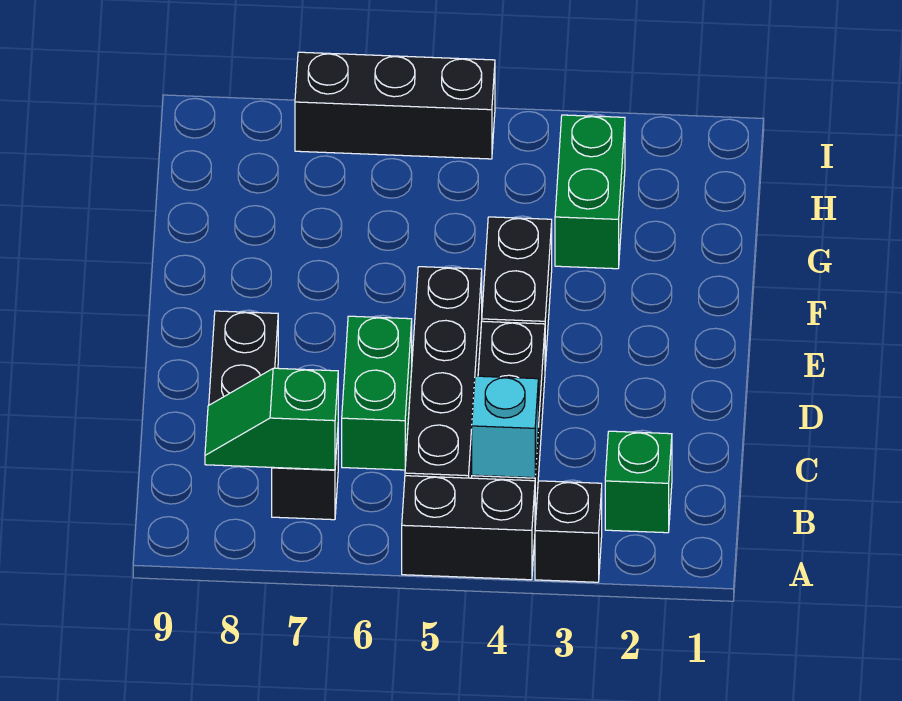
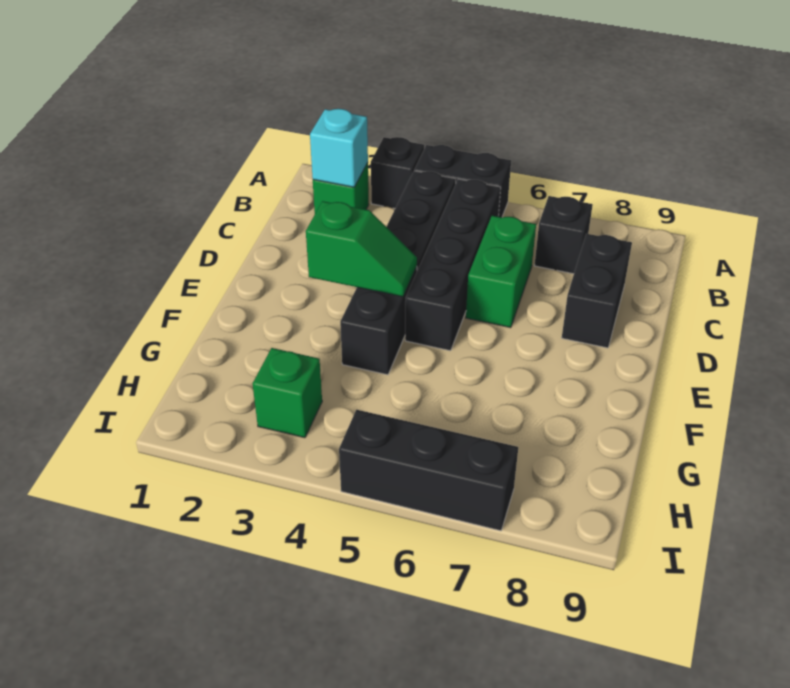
cyan 1x1 brick [472,376,538,478] -> cyan 1x1 brick moved to [310,109,368,187]
green 1x2 slope [205,368,338,470] -> green 1x2 slope moved to [306,201,417,297]
green 1x2 brick [555,115,625,269] -> green 1x1 brick [253,348,322,438]

